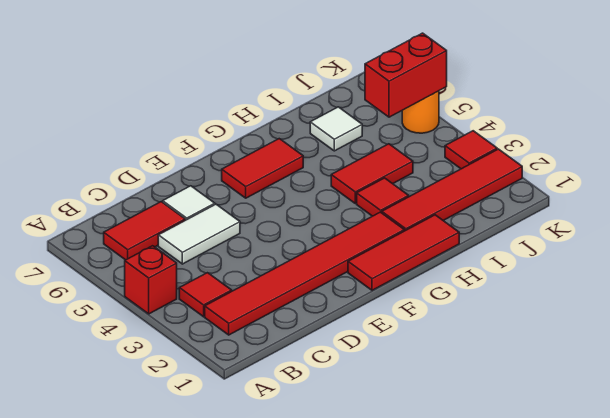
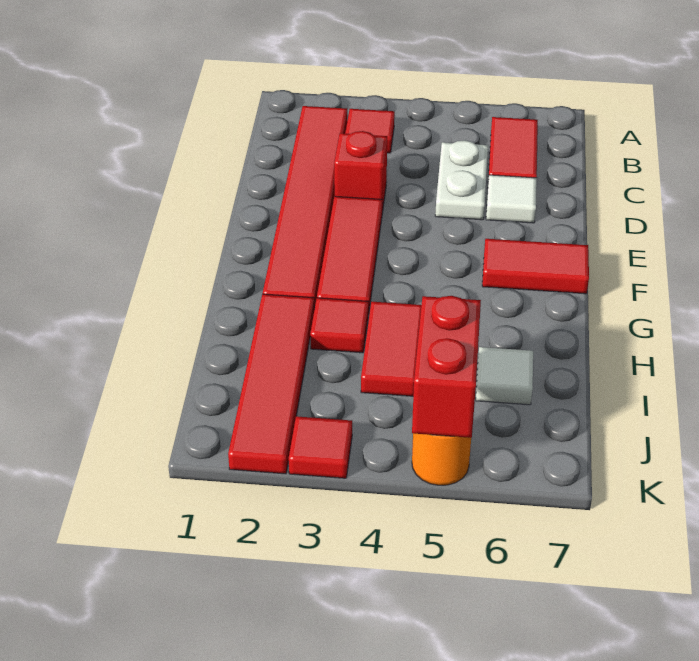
red 1x1 brick [125,246,177,314] -> red 1x1 brick moved to [334,131,387,212]
white 1x2 tile [158,204,240,264] -> white 1x2 plate [435,140,488,220]
red 1x3 tile [348,215,459,290] -> red 1x3 tile moved to [317,196,383,315]
red 1x2 tile [222,139,303,198] -> red 1x2 tile turned to [482,239,589,294]

